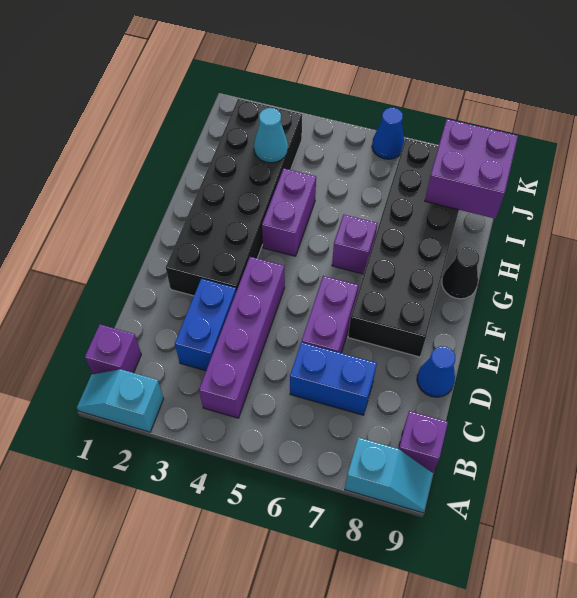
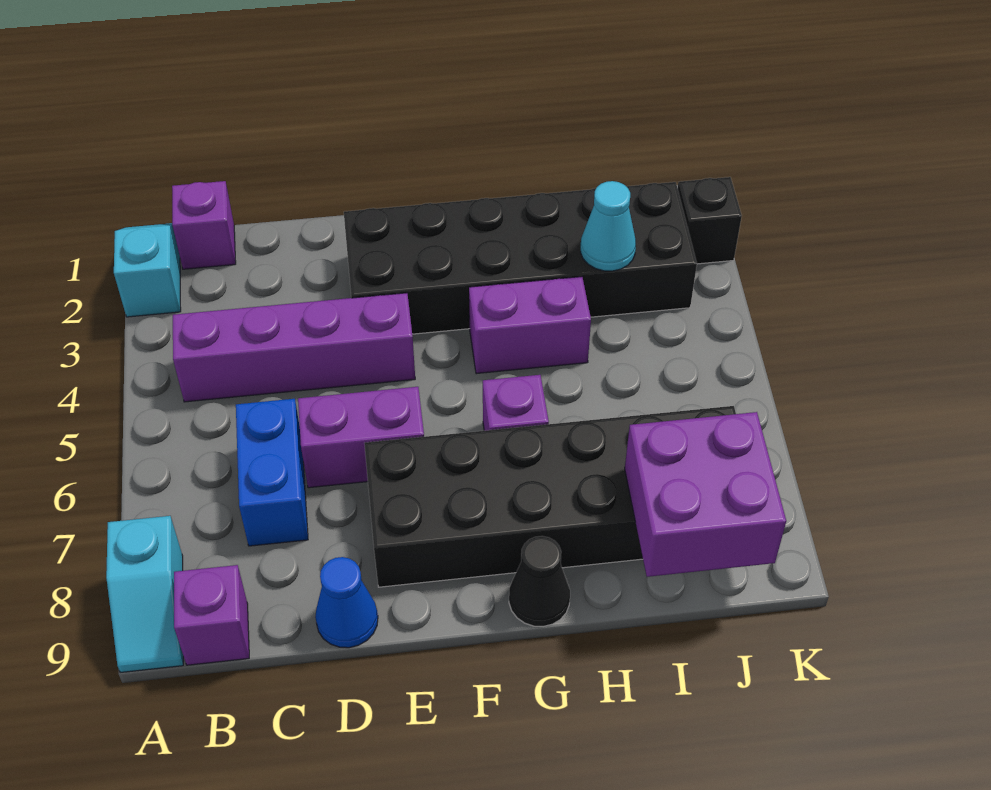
blue 1x2 brick [175,279,236,371] -> none
none -> black 1x1 brick [677,177,742,264]
blue 1x1 cone [372,108,404,159] -> none

